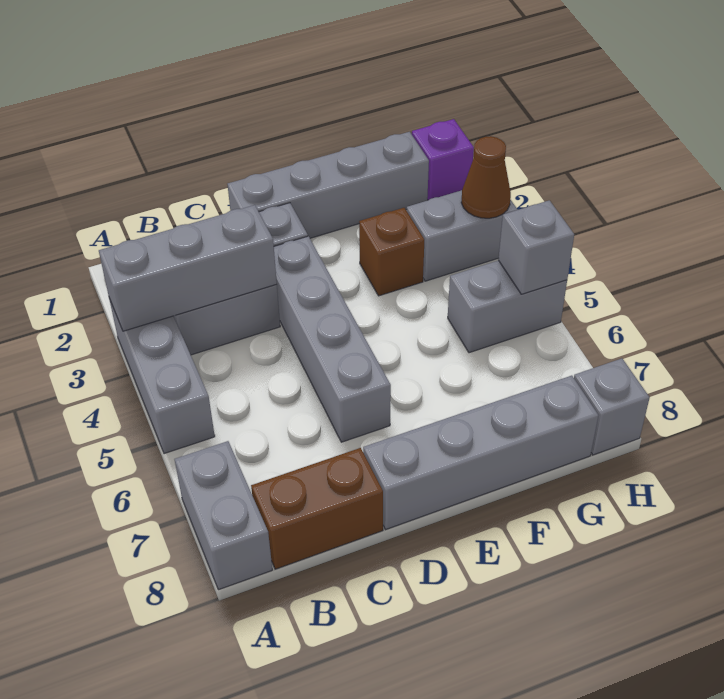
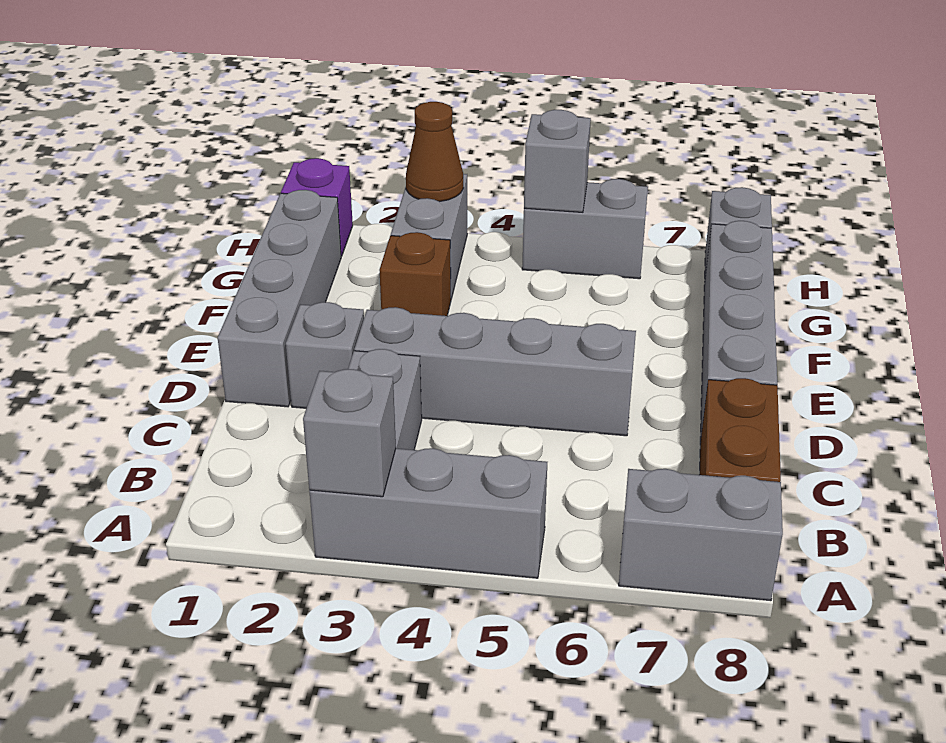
grey 1x3 brick [99,205,277,331] -> grey 1x1 brick [303,369,396,497]
grey 1x2 brick [448,260,567,353] -> grey 1x2 brick turned to [522,179,648,279]

